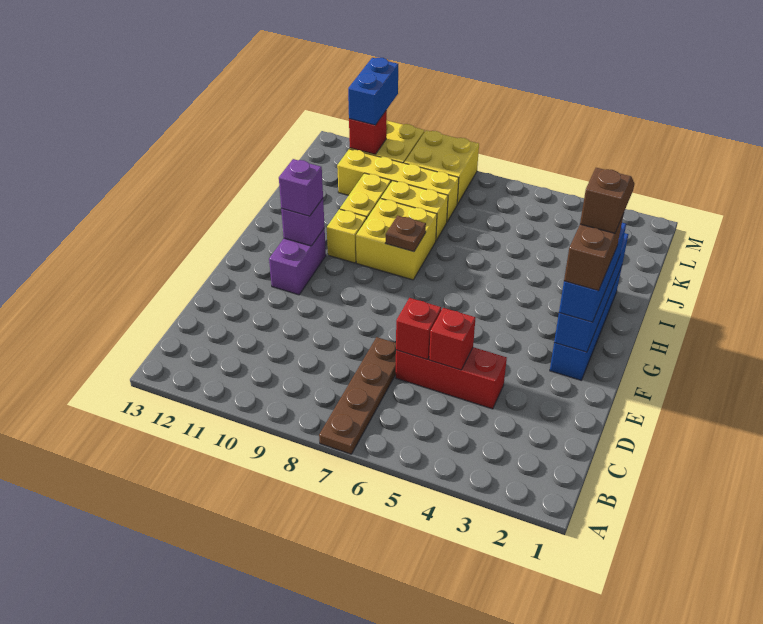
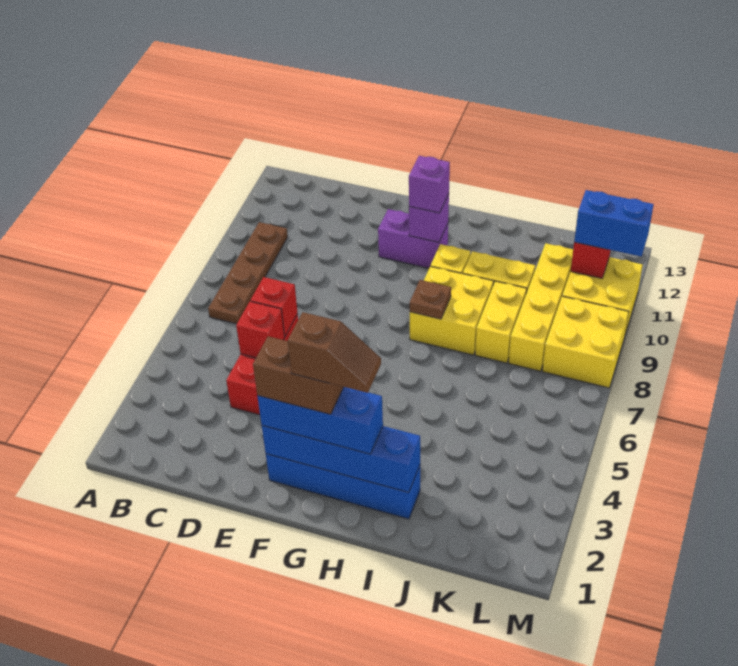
brown 1x4 plate [319,337,396,454] -> brown 1x4 plate turned to [208,222,288,324]

